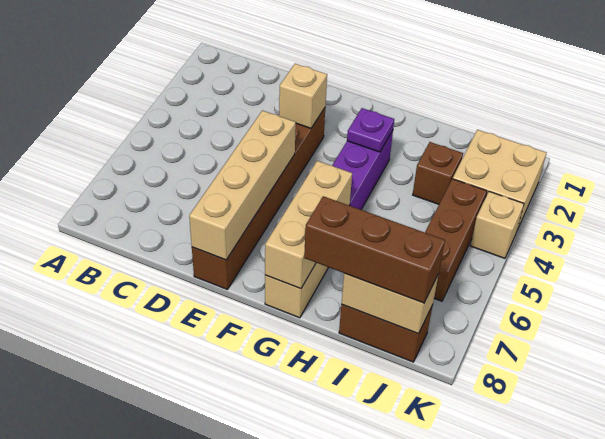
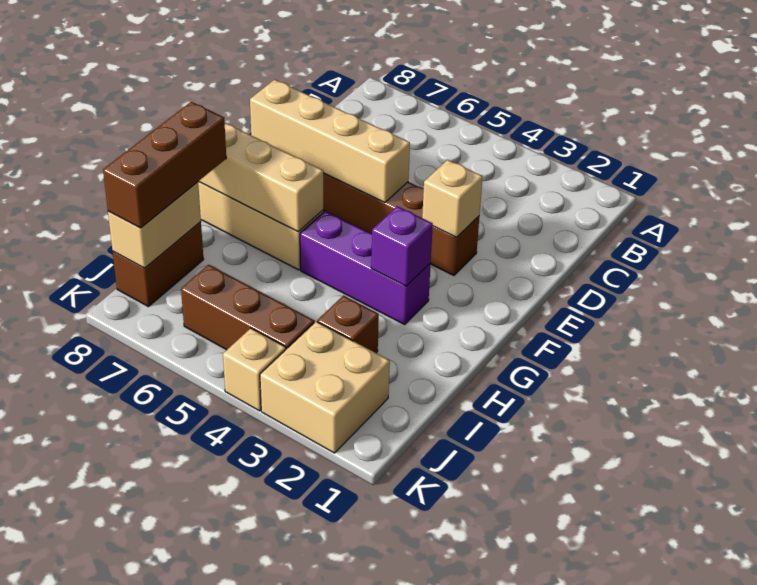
purple 1x1 plate [347,108,394,152] -> purple 1x1 brick [371,206,433,286]

